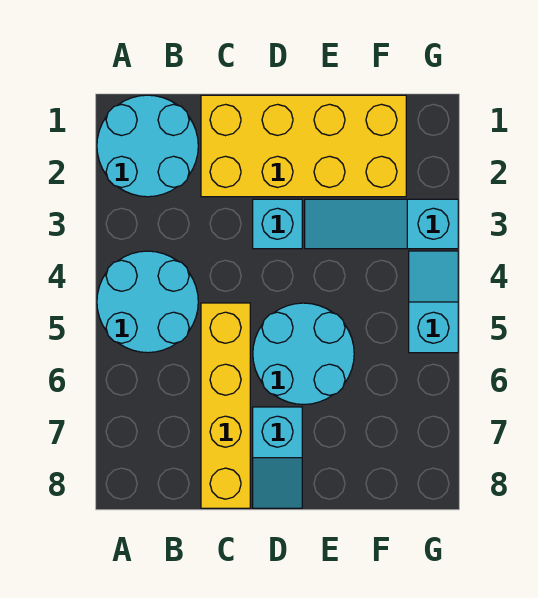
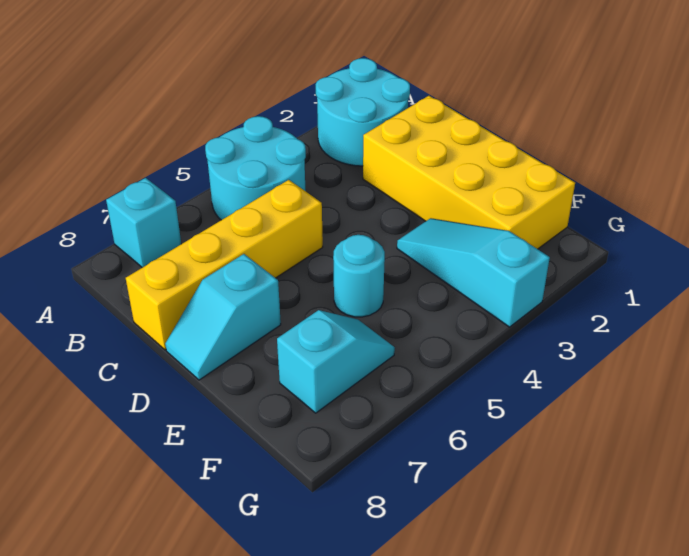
cyan 1x1 brick [253,199,302,249] -> cyan 1x1 brick moved to [106,178,181,268]
cyan 2x2 round brick [253,303,354,405] -> cyan 1x1 round brick [333,235,385,317]
cyan 1x2 slope [409,251,458,353] -> cyan 1x2 slope moved to [277,310,395,413]

